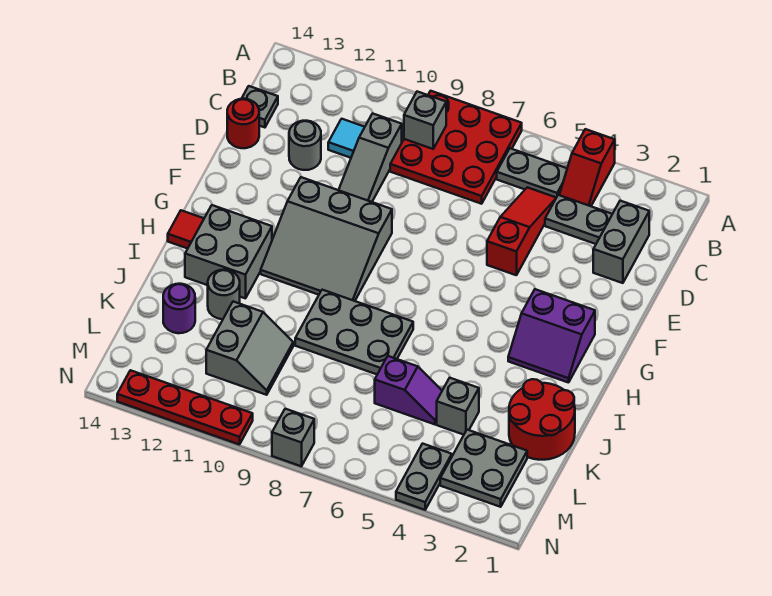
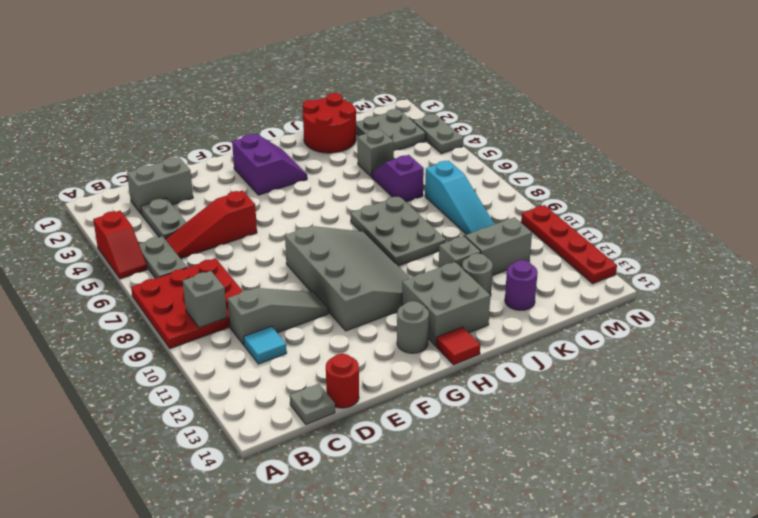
red 1x2 slope [559,129,615,206] -> red 1x2 slope turned to [93,211,147,279]
grey 1x1 round brick [289,121,321,170] -> grey 1x1 round brick moved to [397,301,429,353]
grey 3x3 slope [261,177,392,301] -> grey 3x4 slope [285,226,410,331]
none -> cyan 1x3 slope [425,161,495,235]
grey 1x2 plate [396,444,452,510] -> grey 1x2 plate turned to [413,114,463,153]
grey 1x1 brick [272,409,314,466] -> grey 1x1 brick moved to [439,236,481,268]

